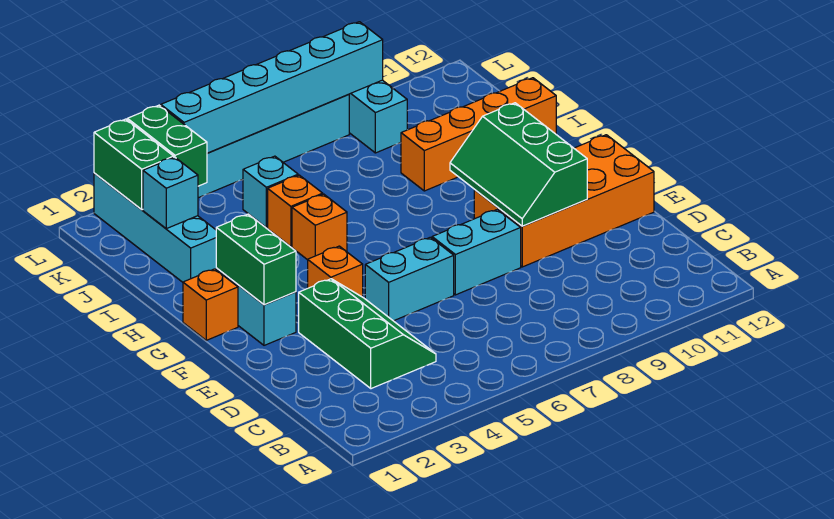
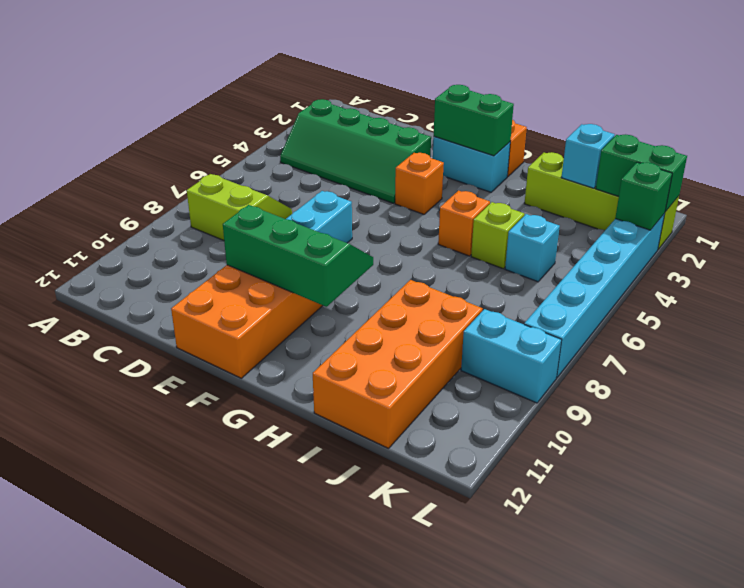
none -> lime 2x2 slope [187,174,292,240]
green 2x3 slope [299,279,436,389] -> green 2x4 slope [280,99,431,203]
cyan 1x2 brick [365,237,454,321] -> none
cyan 1x4 brick [94,173,216,282] -> lime 1x4 brick [524,152,679,249]
orange 1x1 brick [268,175,323,247] -> lime 1x1 brick [471,202,524,269]
orange 1x4 brick [401,78,556,191] -> orange 2x4 brick [313,280,483,448]
green 1x2 brick [127,105,207,186] -> green 1x1 brick [615,162,672,230]
cyan 1x6 brick [161,22,383,153] -> none

